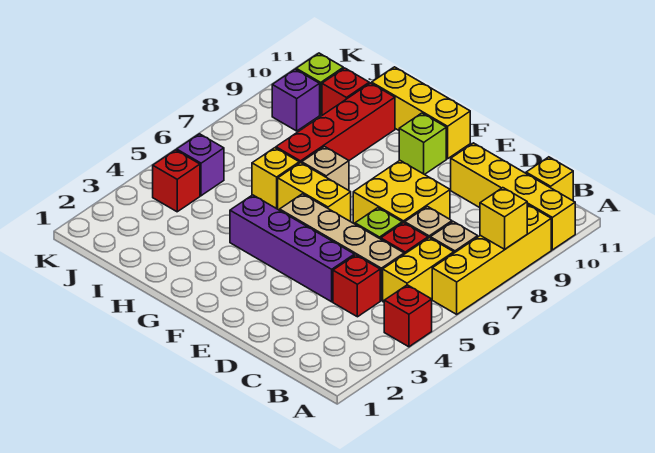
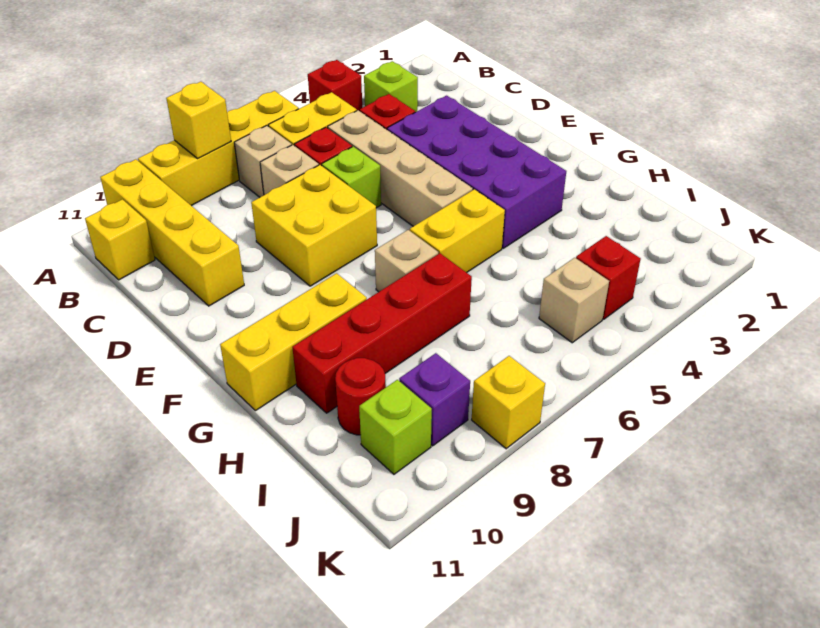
purple 1x4 brick [230,195,354,302] -> purple 2x4 brick [387,96,566,248]
yellow 1x2 brick [278,163,351,222] -> yellow 1x2 brick turned to [410,189,505,273]
lime 1x1 brick [399,113,446,175] -> lime 1x1 brick moved to [364,61,418,112]
yellow 1x3 brick [372,67,470,159] -> yellow 1x3 brick turned to [220,273,367,411]
yellow 1x1 brick [252,148,299,209] -> yellow 1x1 brick moved to [472,356,545,449]
red 1x1 brick [322,68,369,115] -> red 1x1 round brick [335,358,386,435]
purple 1x1 brick [177,134,224,196] -> tan 1x1 brick [539,258,609,343]

